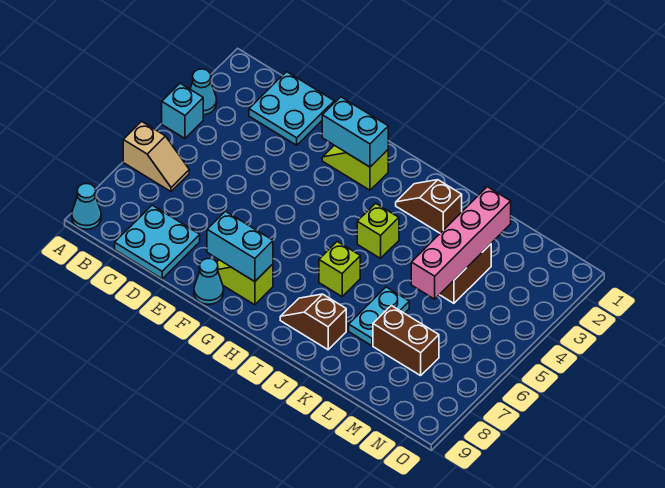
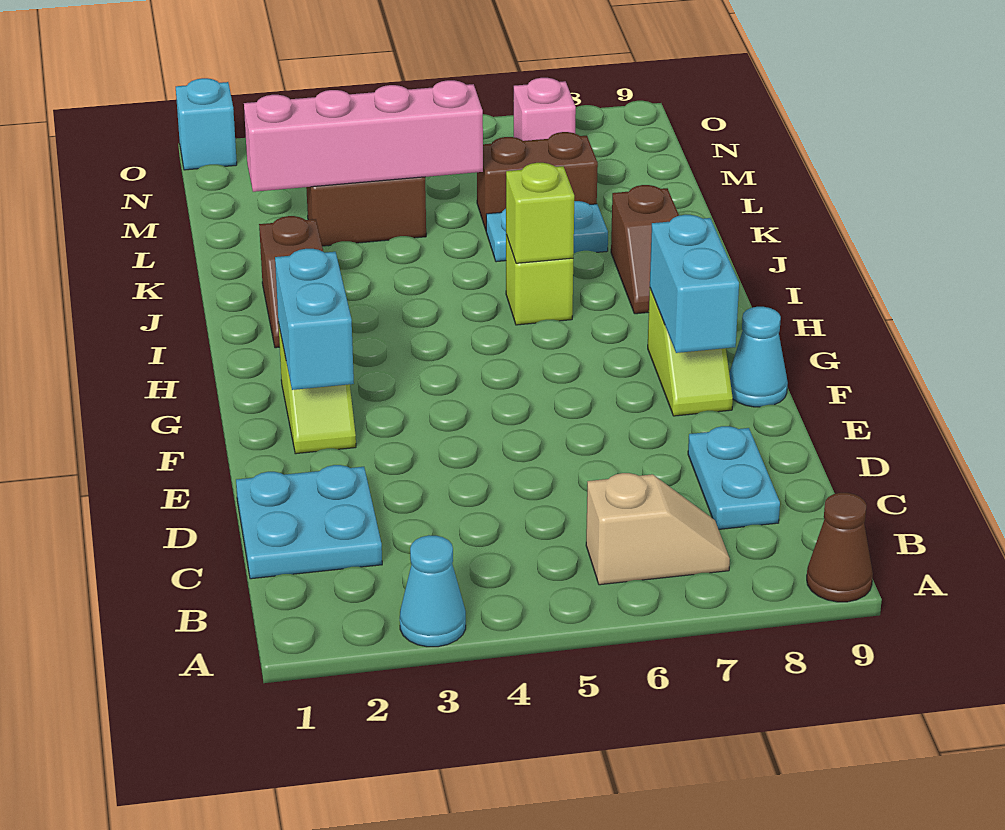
cyan 1x1 brick [162,83,203,138] -> cyan 1x1 brick moved to [176,78,237,170]
tan 1x2 slope [123,121,189,192] -> tan 1x2 slope turned to [586,473,730,585]
cyan 1x1 cone [72,184,101,229] -> brown 1x1 cone [807,493,873,602]
cyan 2x2 plate [115,205,200,279] -> cyan 1x2 plate [688,426,780,529]
lime 1x1 brick [357,203,399,258] -> lime 1x1 brick moved to [506,163,574,263]
brown 1x2 brick [373,306,439,376] -> brown 1x2 brick turned to [477,132,598,230]
none -> pink 1x1 brick [514,78,576,141]

